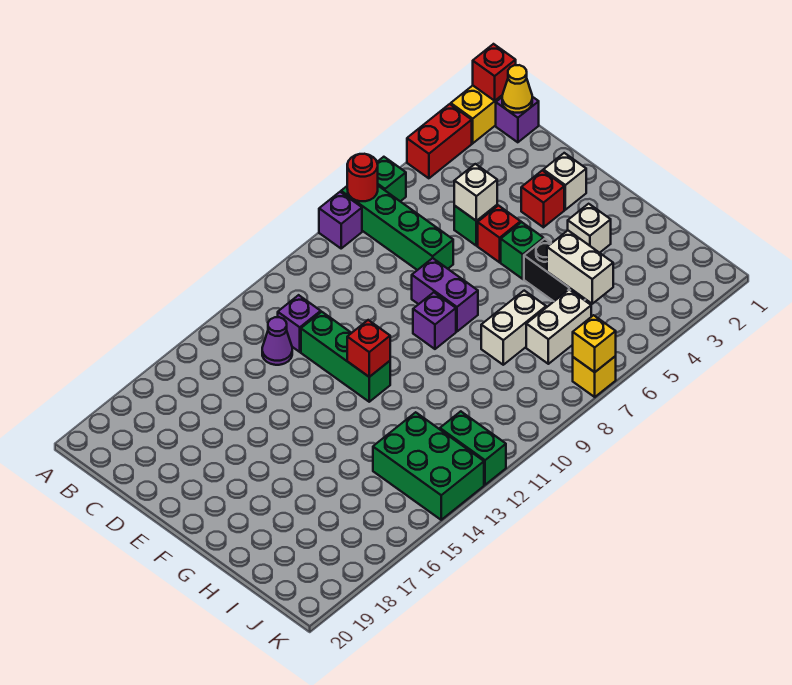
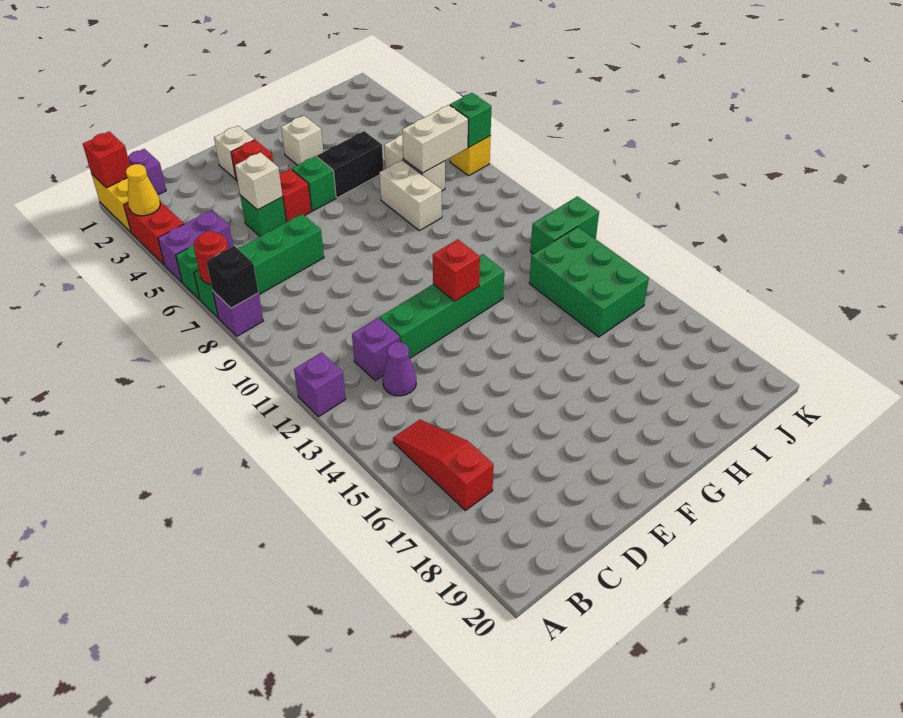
none -> black 1x1 brick [206,246,258,308]
yellow 1x1 cone [502,65,532,113] -> yellow 1x1 cone moved to [126,164,160,216]
none -> red 1x3 slope [393,420,494,511]
green 1x3 brick [301,312,390,402] -> green 1x4 brick [380,254,504,358]
purple 1x2 brick [412,258,478,332] -> purple 1x2 brick moved to [158,210,233,282]
purple 1x1 brick [413,292,456,349] -> purple 1x1 brick moved to [294,352,346,417]
white 1x2 brick [547,231,613,304] -> white 1x2 brick moved to [402,105,468,173]
green 2x3 brick [373,412,484,520] -> green 2x3 brick turned to [529,227,649,337]
yellow 1x1 brick [573,315,616,372] -> green 1x1 brick [450,93,491,147]

